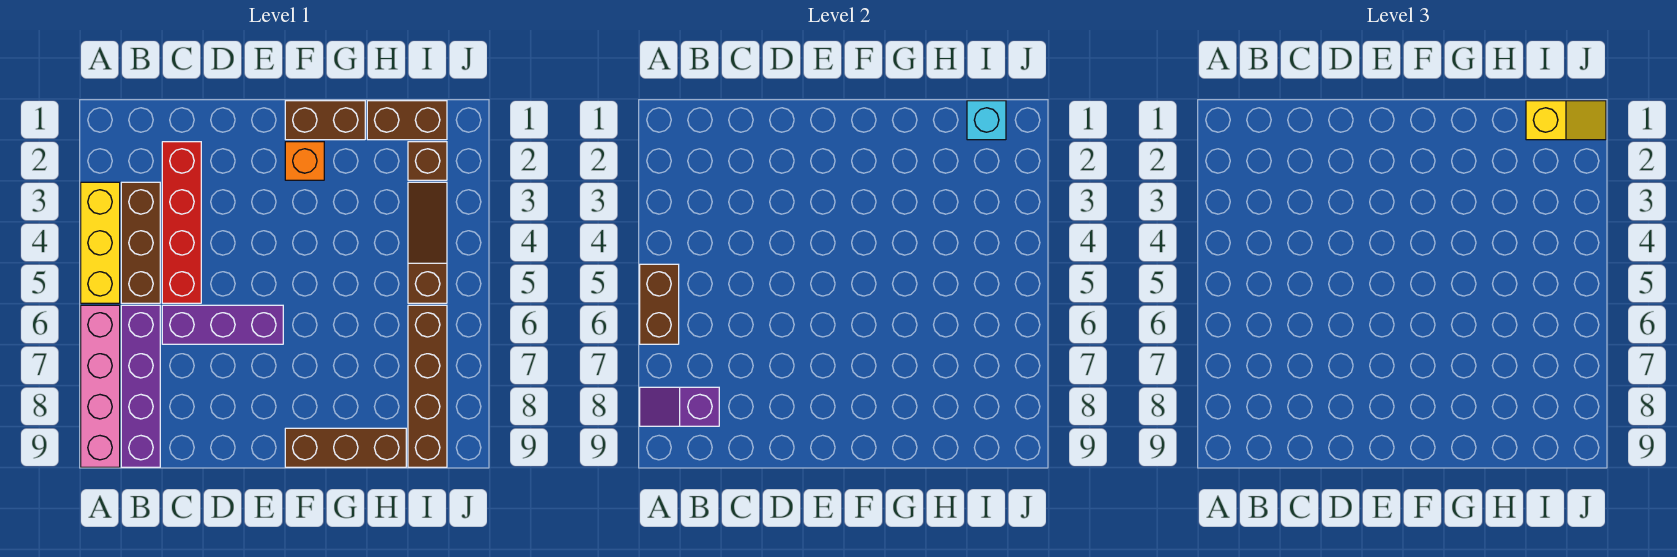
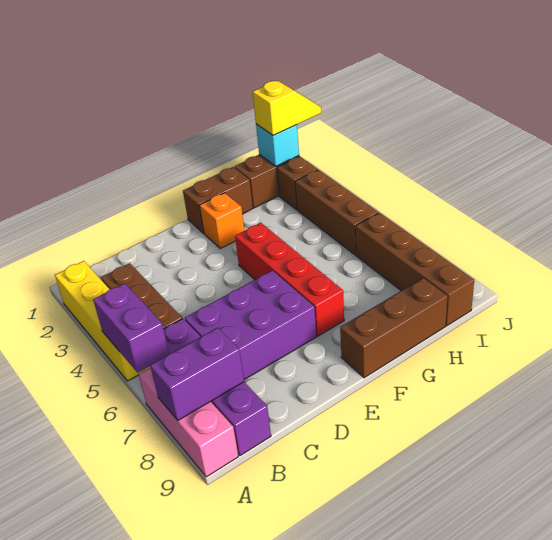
yellow 1x3 brick [81,182,120,303] -> yellow 1x4 brick [55,261,151,381]
brown 1x2 brick [640,264,679,344] -> purple 1x2 brick [93,283,169,373]
pink 1x4 brick [81,305,120,467] -> pink 1x3 brick [139,368,238,477]
purple 1x2 slope [640,387,719,426] -> purple 1x2 brick [150,328,244,420]
red 1x4 brick [162,142,201,303] -> red 1x4 brick moved to [235,223,344,336]
purple 1x3 brick [162,305,283,344] -> purple 2x3 brick [185,270,316,380]
brown 1x3 slope [408,182,447,303] -> brown 1x3 brick [295,170,379,255]

